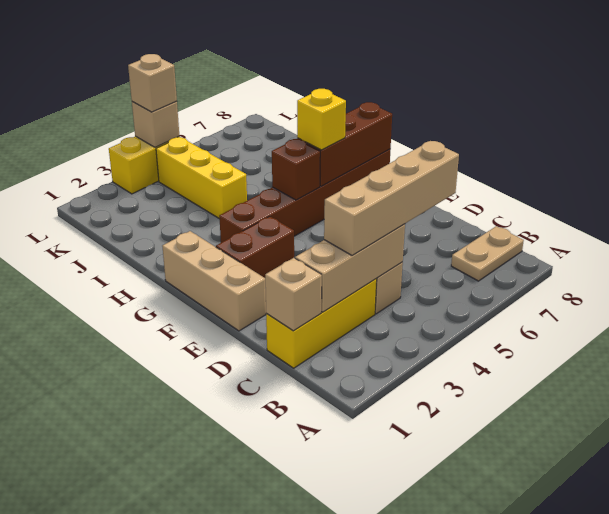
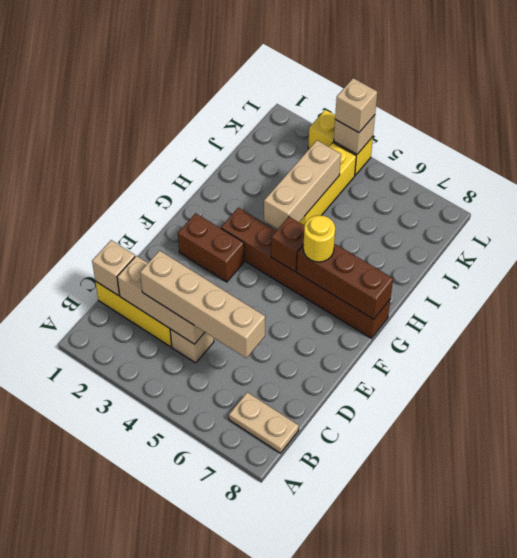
tan 1x3 brick [162,231,266,331] -> tan 1x3 brick moved to [264,140,341,229]
yellow 1x1 brick [297,89,346,150] -> yellow 1x1 round brick [303,215,335,262]

